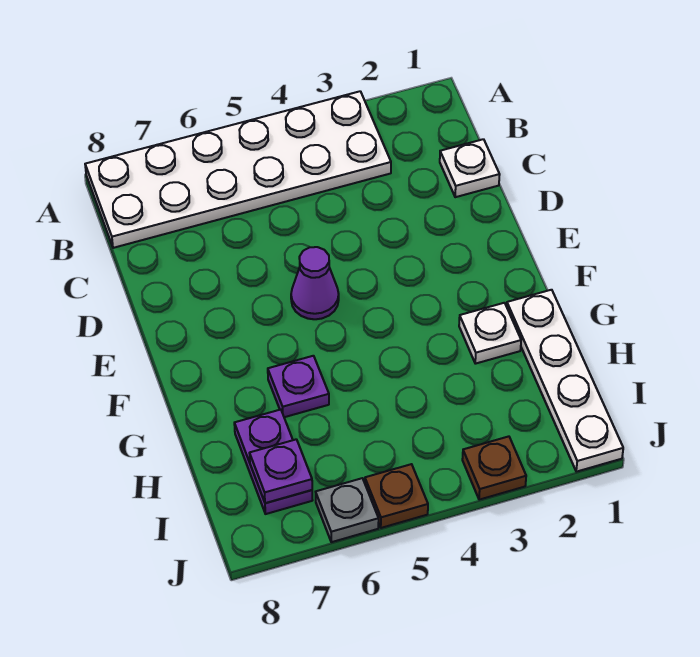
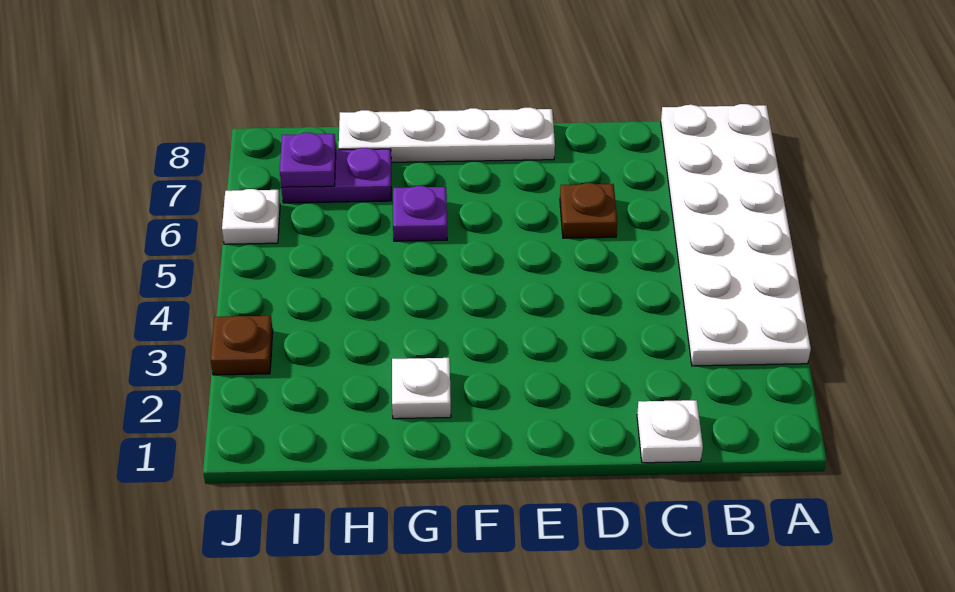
purple 1x1 cone [291,247,339,319] -> none
white 1x4 plate [507,290,623,472] -> white 1x4 plate moved to [339,107,555,162]
brown 1x1 plate [365,464,428,528] -> brown 1x1 plate moved to [560,183,617,238]
grey 1x1 plate [316,478,379,542] -> white 1x1 plate [222,189,280,244]

